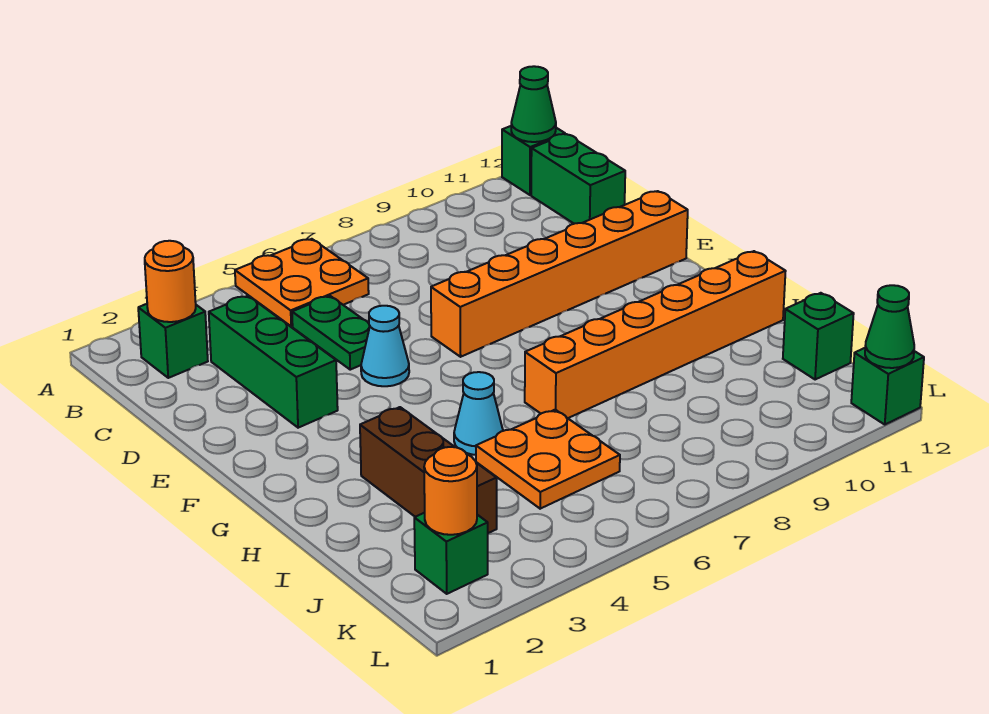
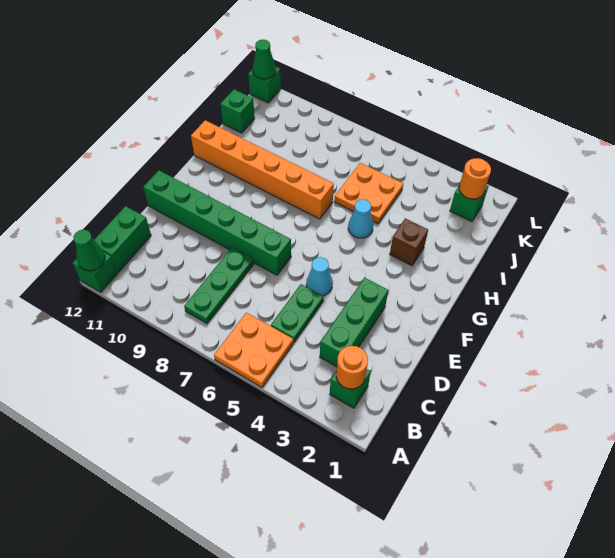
none -> green 1x3 plate [184,247,254,323]
orange 1x6 brick [431,191,688,357] -> green 1x6 brick [143,170,291,275]
brown 1x3 brick [360,407,497,533] -> brown 1x1 brick [390,218,428,266]

